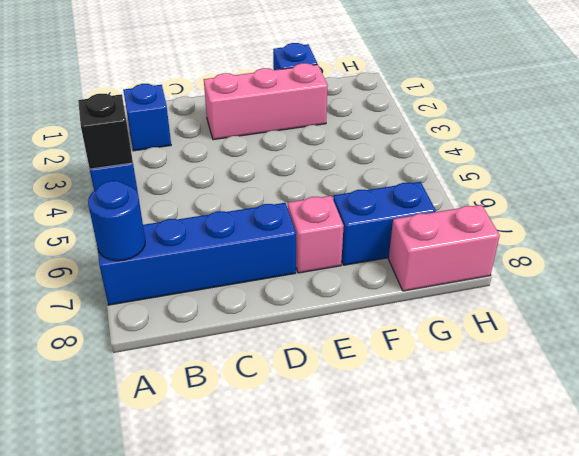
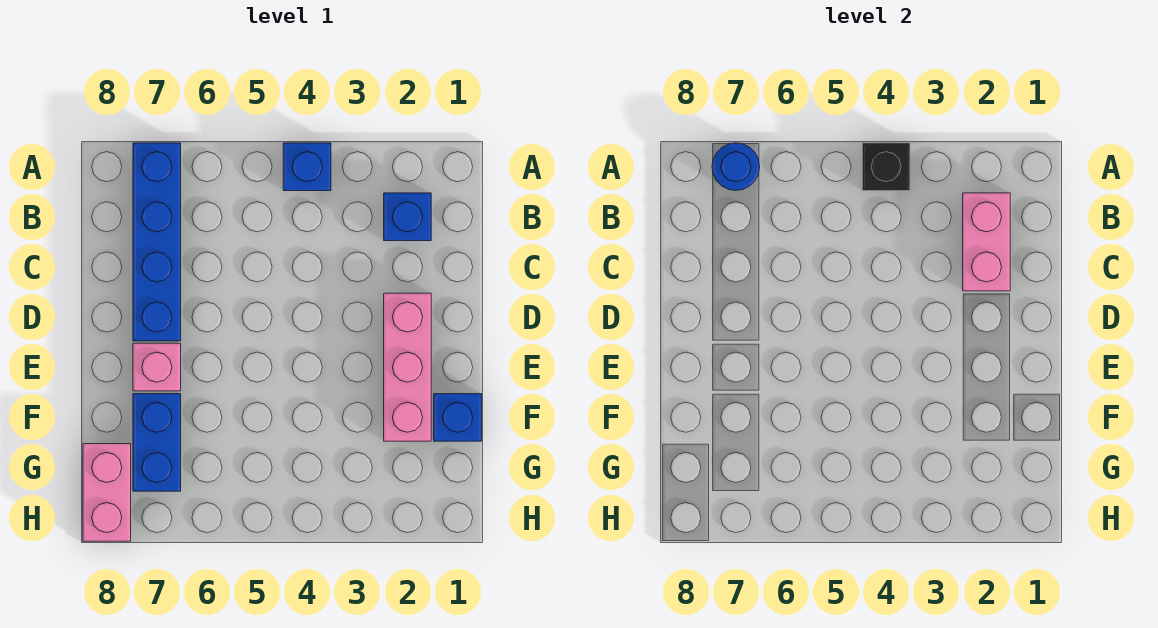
none -> pink 1x2 brick [963,193,1010,291]

